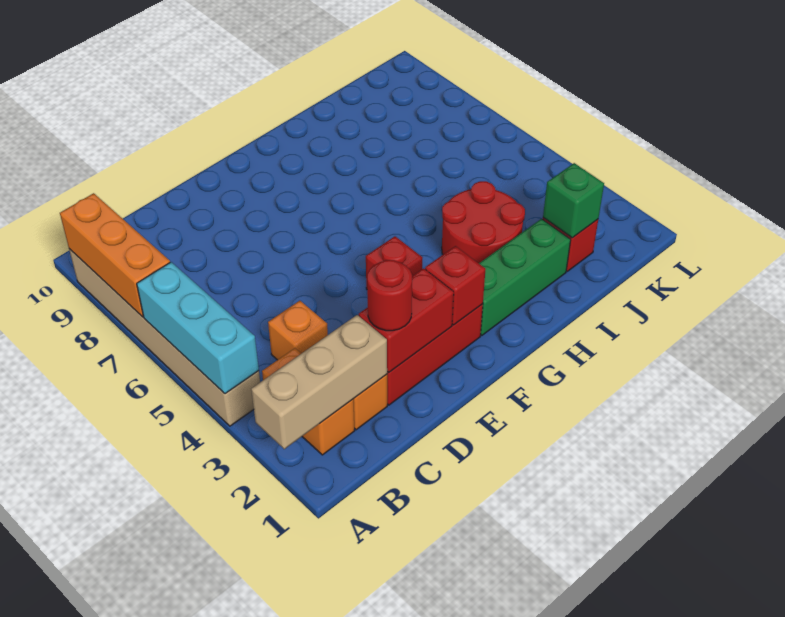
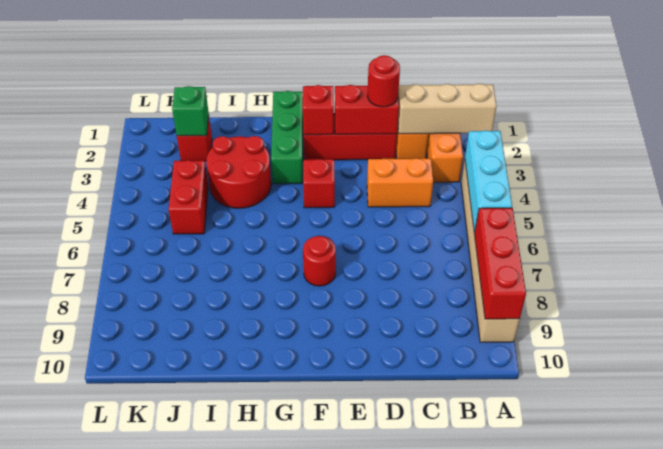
orange 1x3 brick [60,193,170,317] -> red 1x3 brick [474,208,526,319]
orange 1x1 brick [268,301,328,360] -> orange 1x2 brick [367,158,433,207]
none -> red 1x1 round brick [303,236,336,286]
green 1x3 brick [479,219,571,336] -> green 1x3 brick turned to [271,91,303,184]
none -> red 1x2 brick [169,160,208,234]

